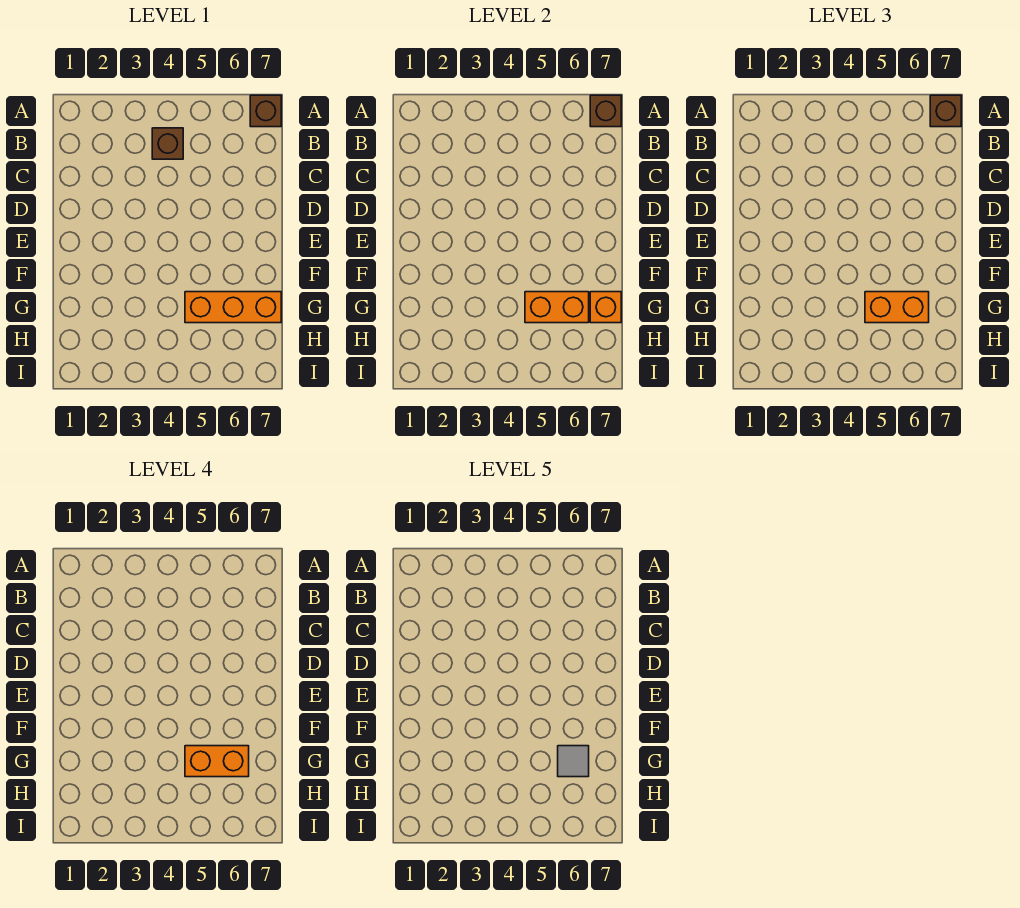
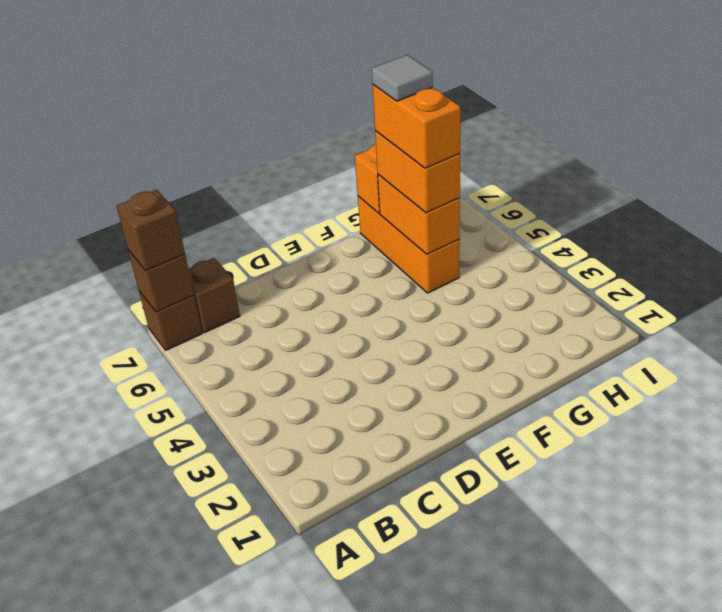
brown 1x1 brick [152,128,183,159] -> brown 1x1 brick moved to [189,258,240,333]

